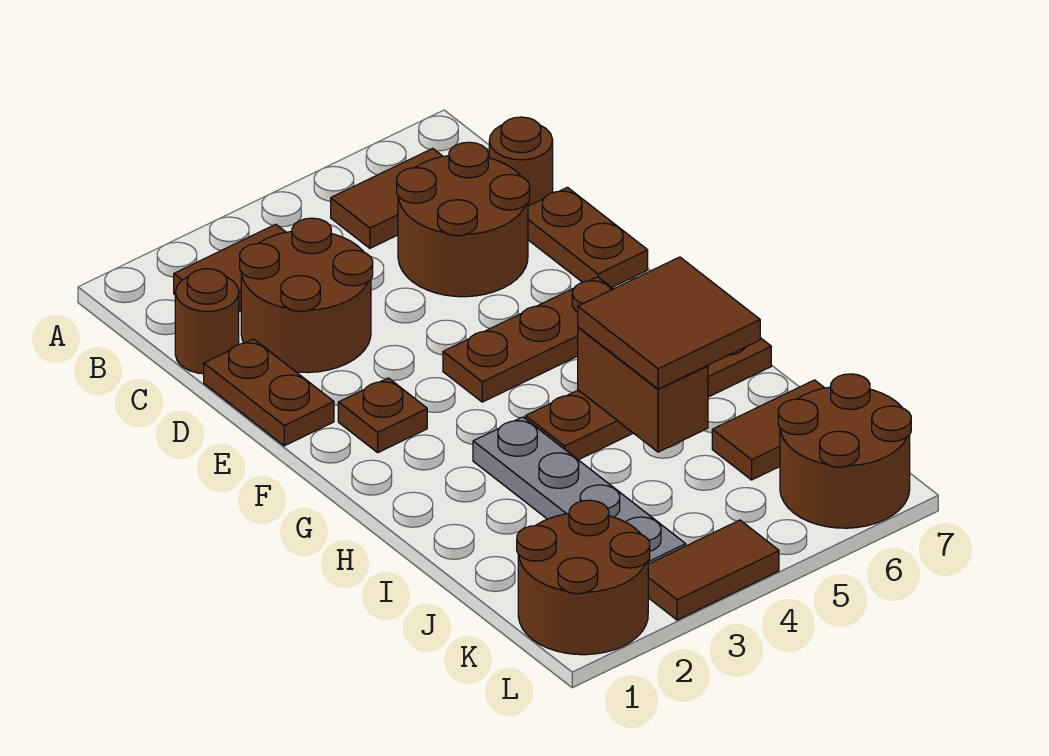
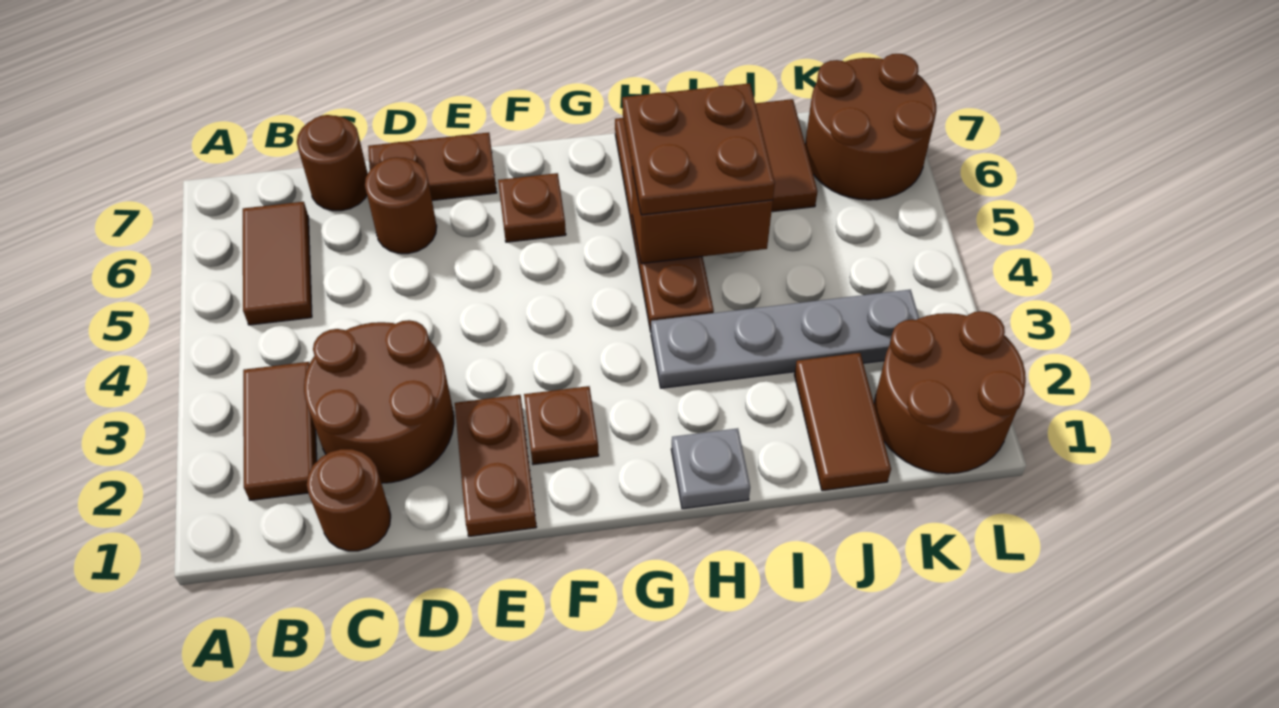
brown 2x2 round brick [397,142,530,297] -> brown 1x1 round brick [365,157,437,254]
brown 1x2 plate [204,339,334,446] -> brown 1x2 plate turned to [455,395,537,536]
brown 1x3 plate [443,277,613,402] -> brown 1x1 plate [498,173,566,242]
none -> grey 1x1 plate [671,428,750,509]
brown 2x2 tile [578,257,760,389] -> brown 2x2 plate [622,83,775,215]
brown 1x2 tile [648,520,779,620] -> brown 1x2 tile moved to [794,353,891,491]

